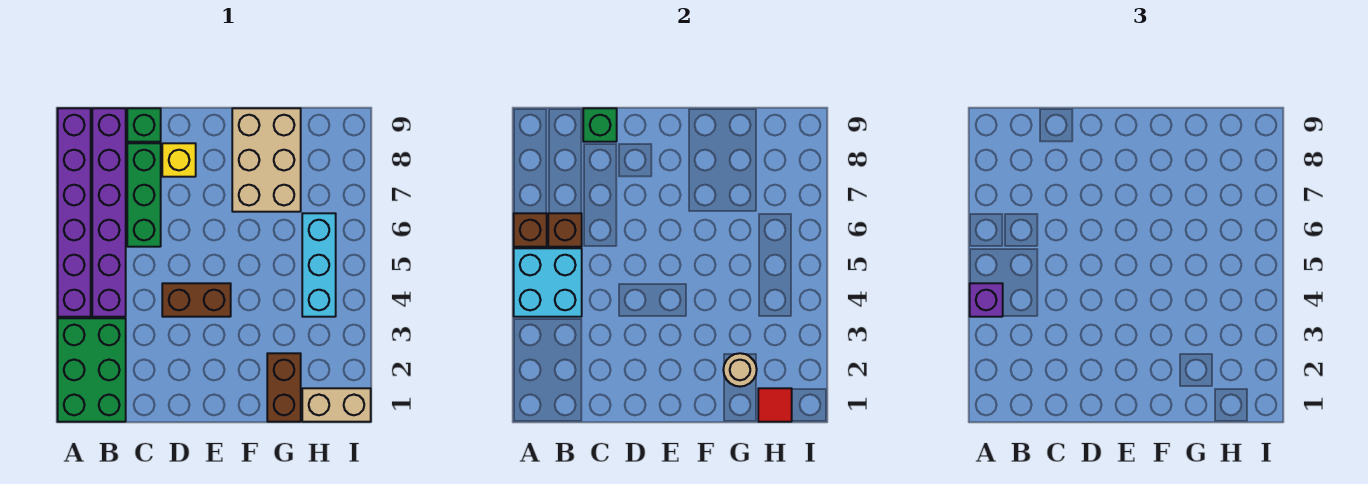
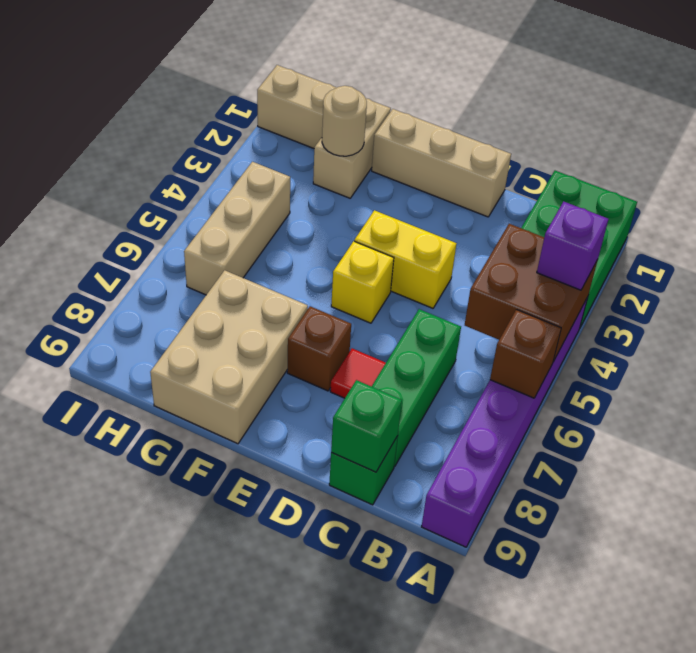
cyan 2x2 brick [514,248,582,317] -> brown 2x2 brick [465,224,598,362]
purple 1x6 brick [92,108,126,317] -> none
brown 1x1 brick [548,213,582,247] -> brown 1x1 brick moved to [287,306,351,391]
none -> tan 1x3 brick [372,109,511,217]
brown 1x2 brick [162,283,231,317] -> yellow 1x2 brick [354,210,457,308]
yellow 1x1 brick [162,143,196,177] -> yellow 1x1 brick moved to [331,241,394,323]
brown 1x2 brick [267,353,301,422] -> tan 1x2 brick [313,98,391,198]
red 1x1 tile [758,388,792,422] -> red 1x1 tile moved to [330,348,386,398]
cyan 1x3 brick [302,213,336,317] -> tan 1x3 brick [184,162,290,295]

